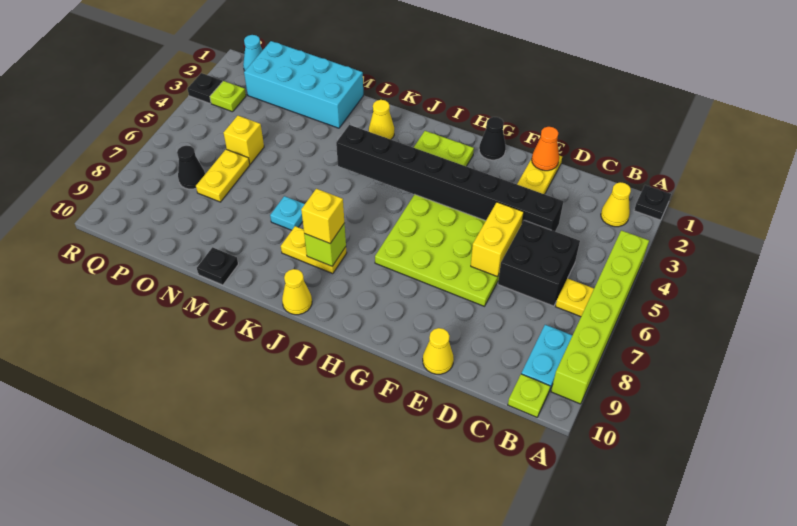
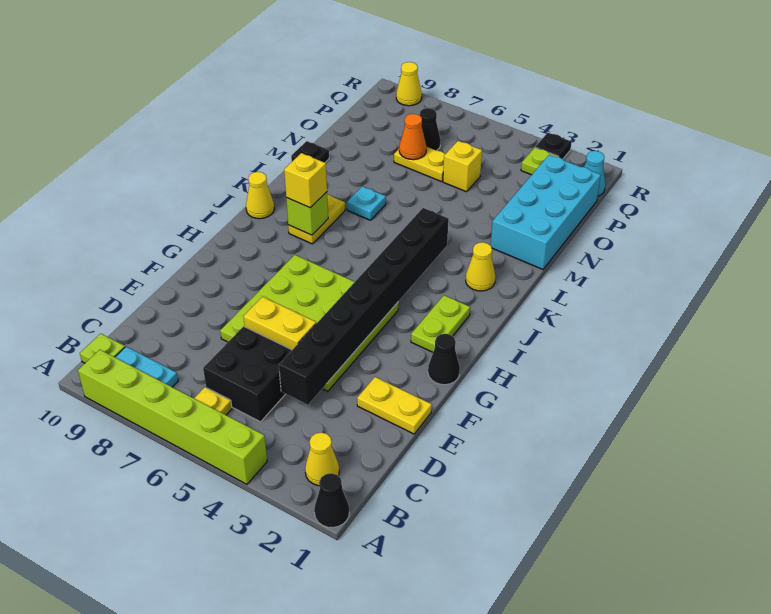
black 1x1 plate [634,185,671,220] -> black 1x1 cone [314,473,349,528]
orange 1x1 cone [532,127,559,171] -> orange 1x1 cone moved to [399,114,426,160]
yellow 1x1 cone [423,328,454,374] -> yellow 1x1 cone moved to [396,62,422,106]

